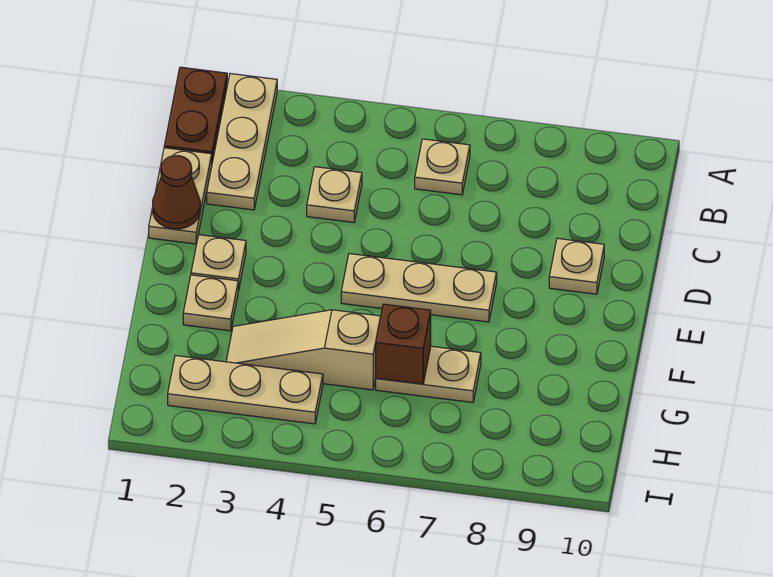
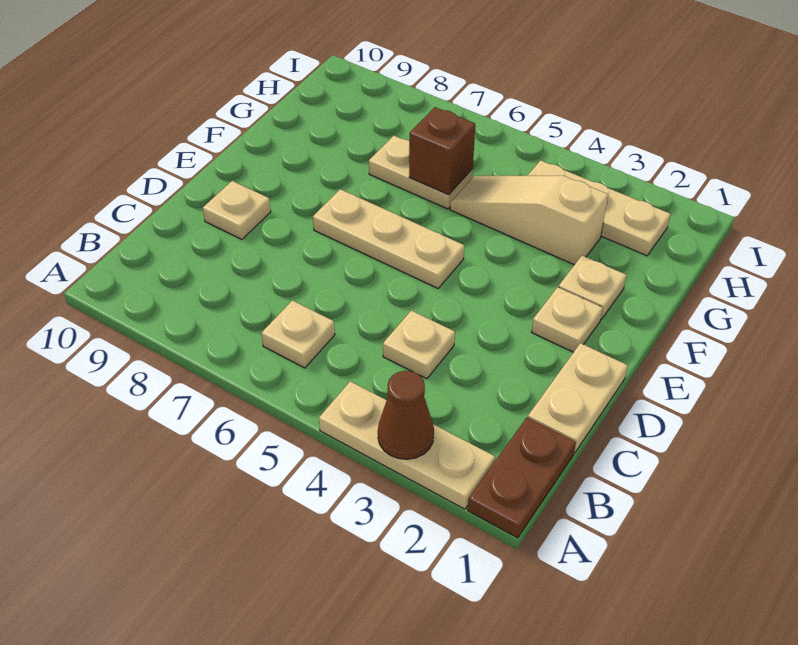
tan 1x3 plate [207,74,277,210] -> tan 1x3 plate turned to [319,381,495,509]
brown 1x1 cone [153,156,200,229] -> brown 1x1 cone moved to [378,371,434,459]
tan 1x3 slope [226,310,381,390] -> tan 1x3 slope turned to [450,176,608,265]

